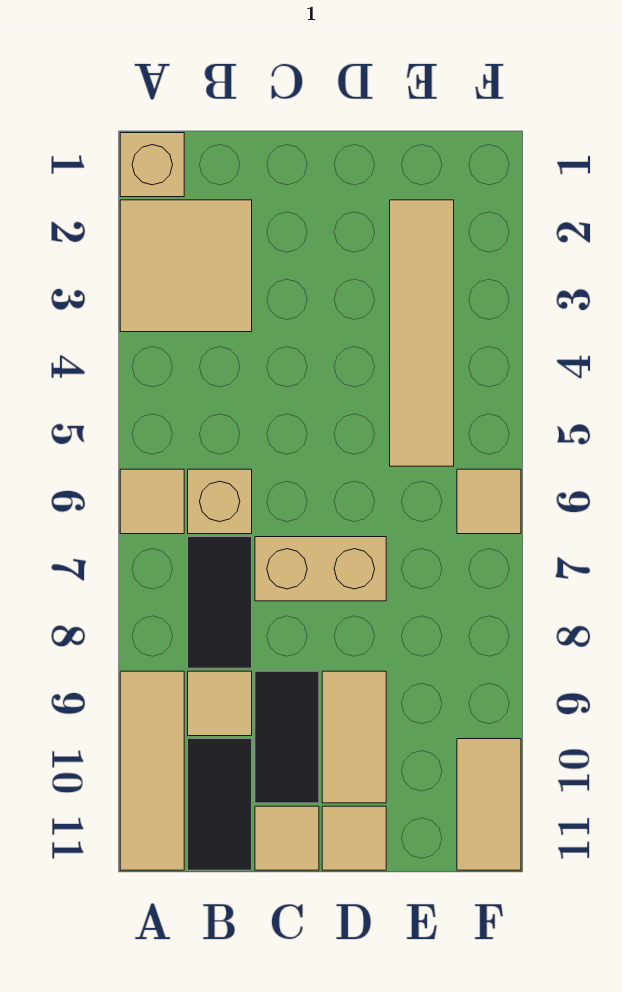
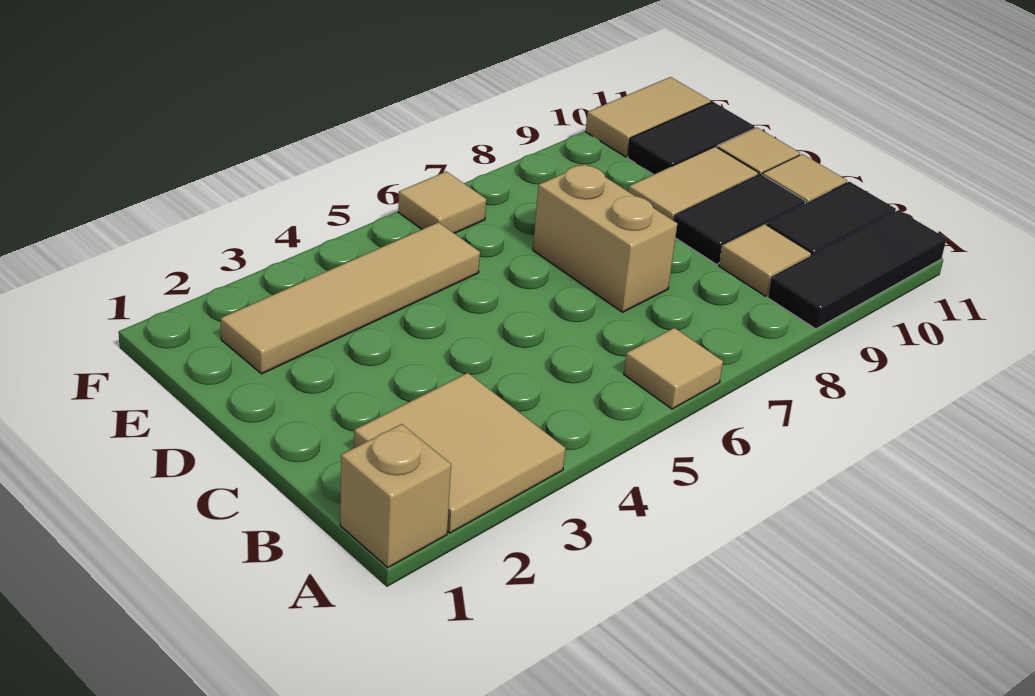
tan 1x3 tile [120,671,184,870] -> black 1x3 tile [768,210,947,329]
tan 1x1 brick [188,469,252,534] -> none
black 1x2 tile [188,537,252,668] -> black 1x2 tile moved to [628,102,755,175]

